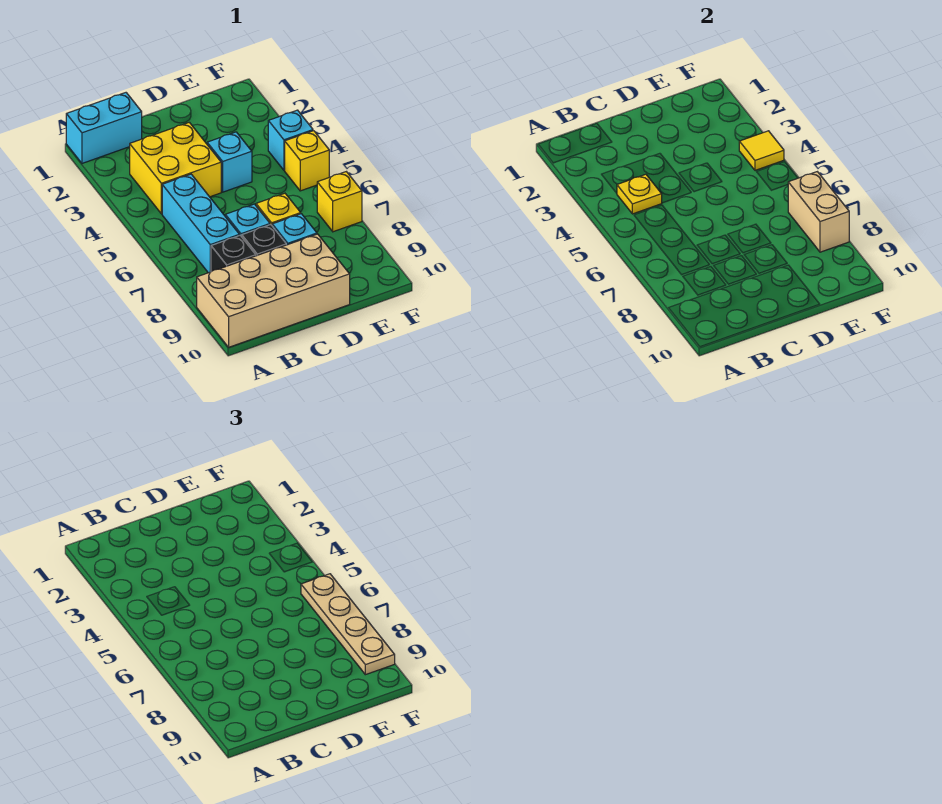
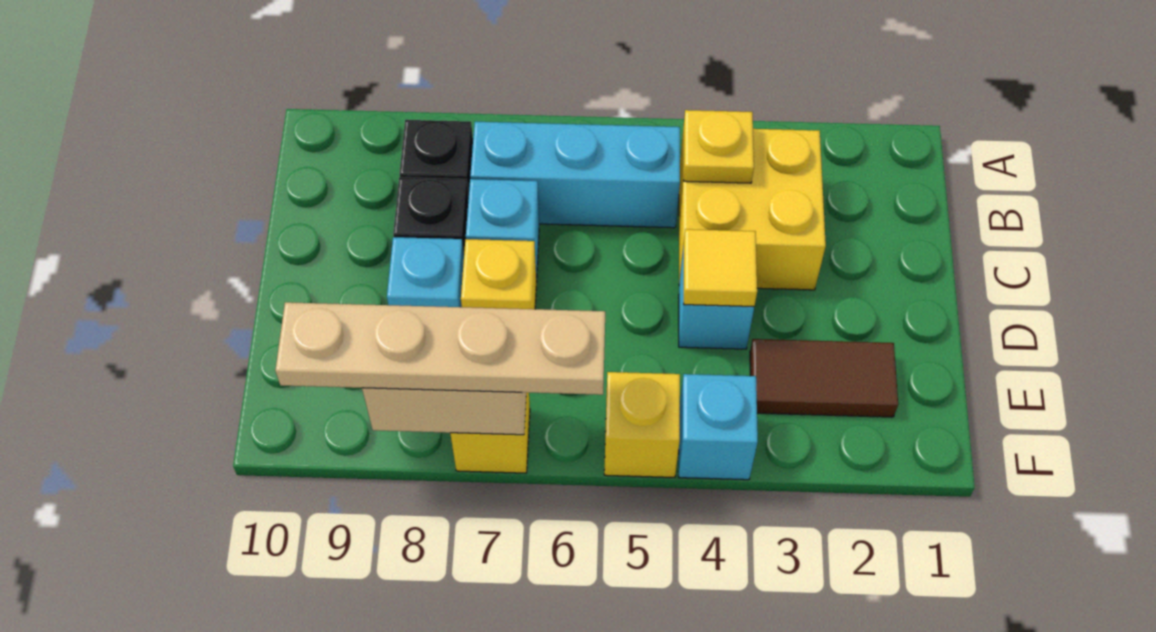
cyan 1x2 brick [66,93,142,163] -> none
tan 2x4 brick [197,234,350,347] -> none
none -> brown 1x2 tile [750,339,898,417]
yellow 1x1 tile [739,131,784,170] -> yellow 1x1 tile moved to [684,229,757,306]

